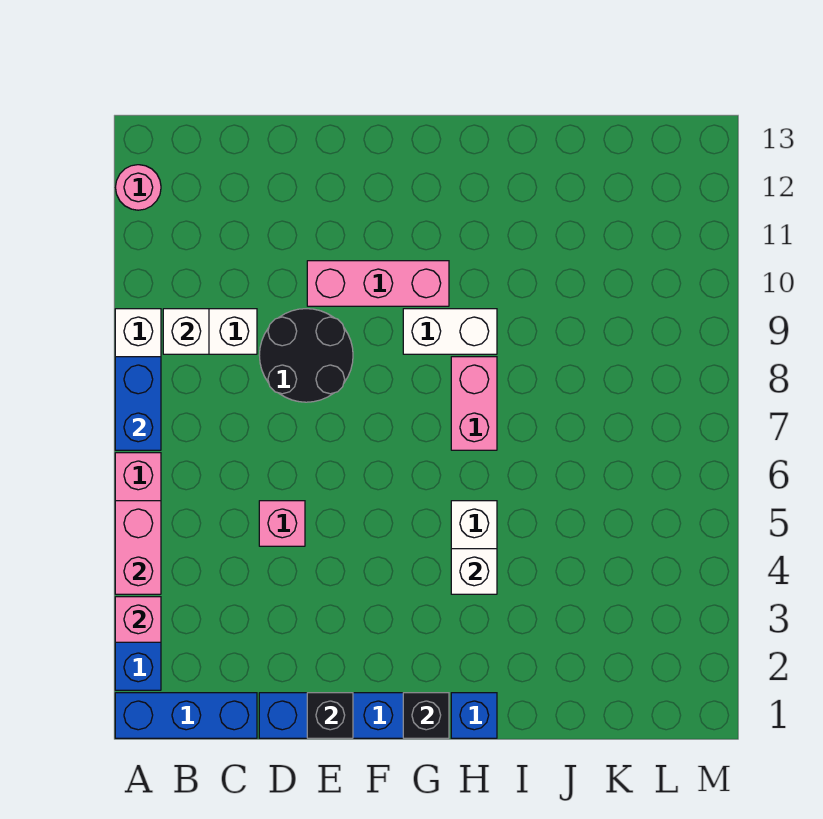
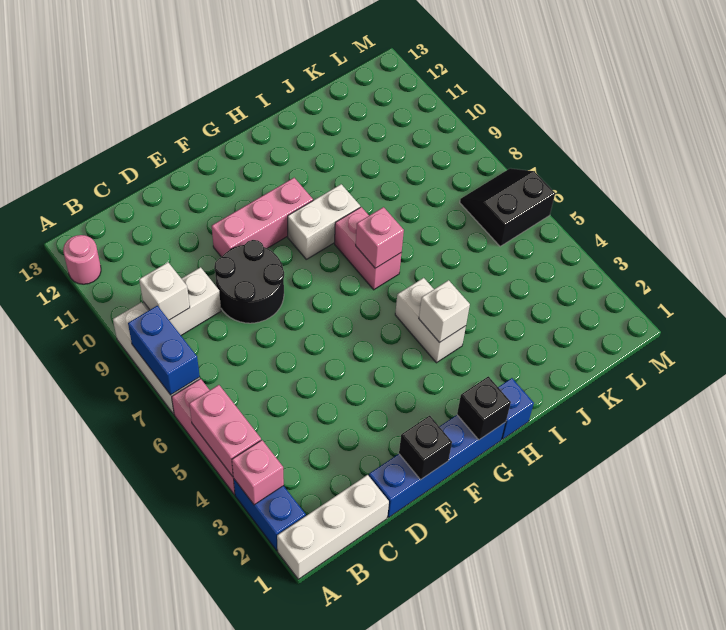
blue 1x3 brick [115,693,257,738] -> white 1x3 brick [277,475,389,579]
pink 1x1 brick [259,501,305,546] -> pink 1x1 brick moved to [356,207,404,268]
none -> black 2x2 slope [460,168,555,246]

